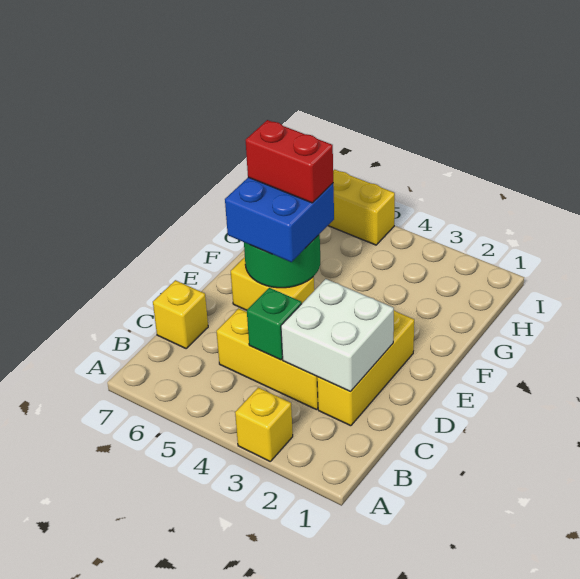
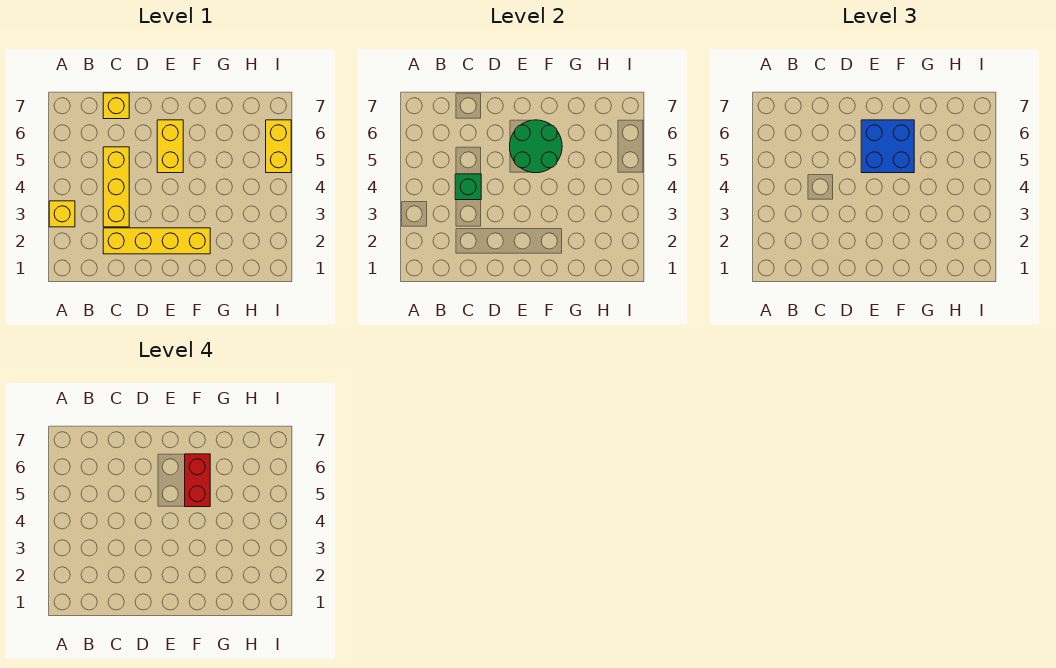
yellow 1x3 brick [317,310,414,426] -> yellow 1x4 brick [103,228,210,254]
white 2x2 brick [281,279,394,391] -> none

